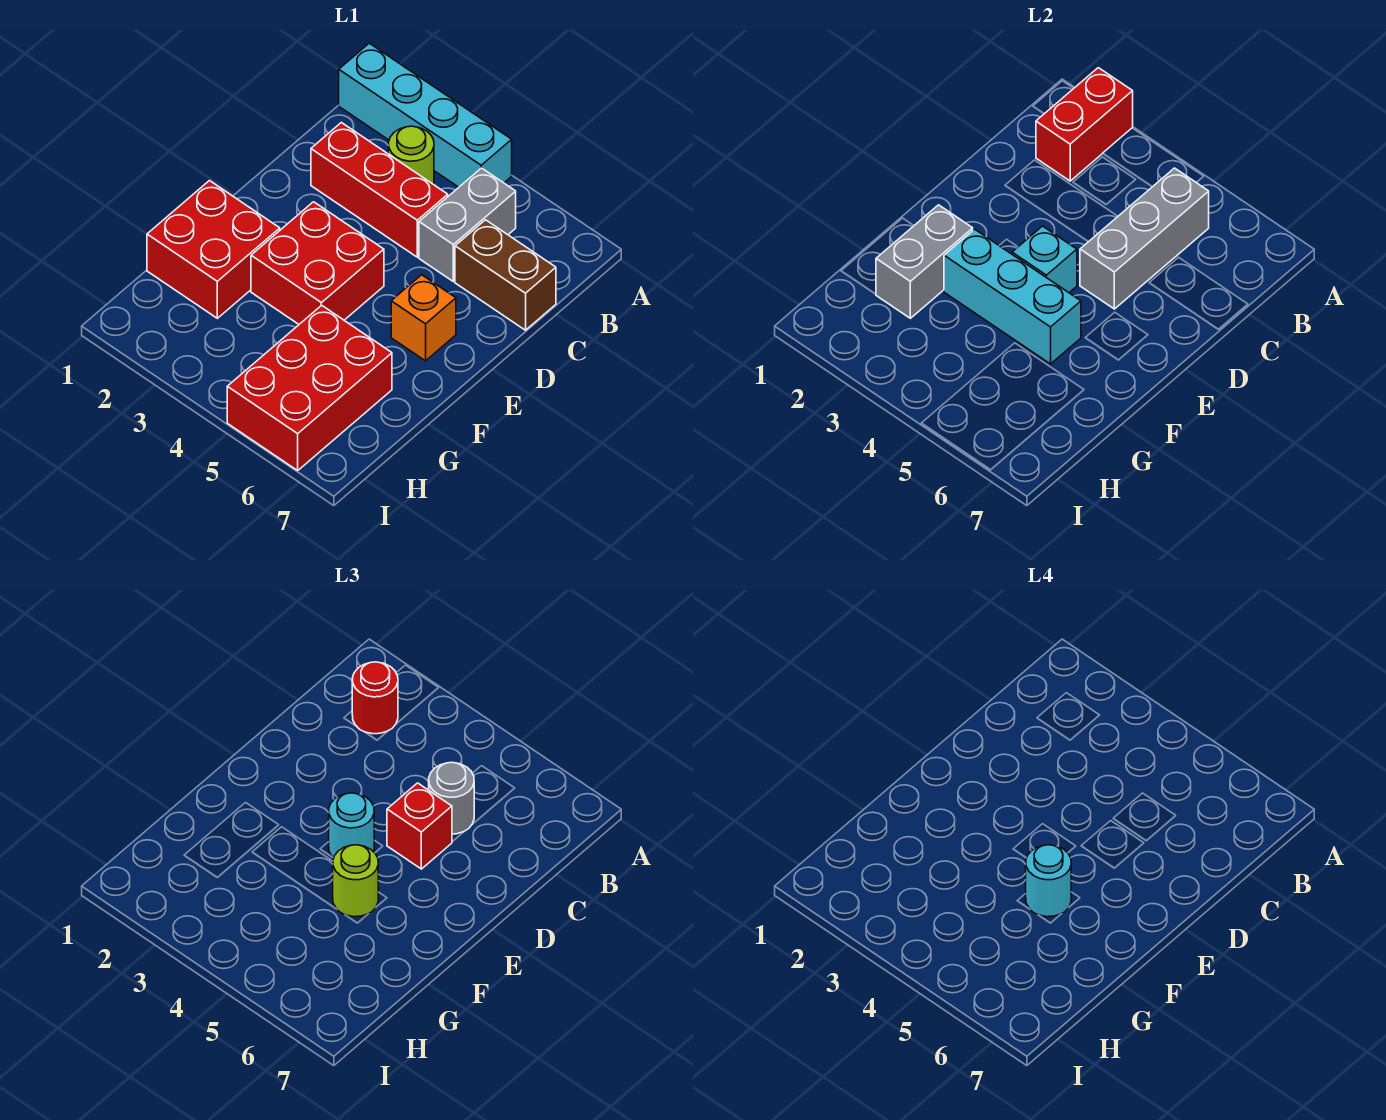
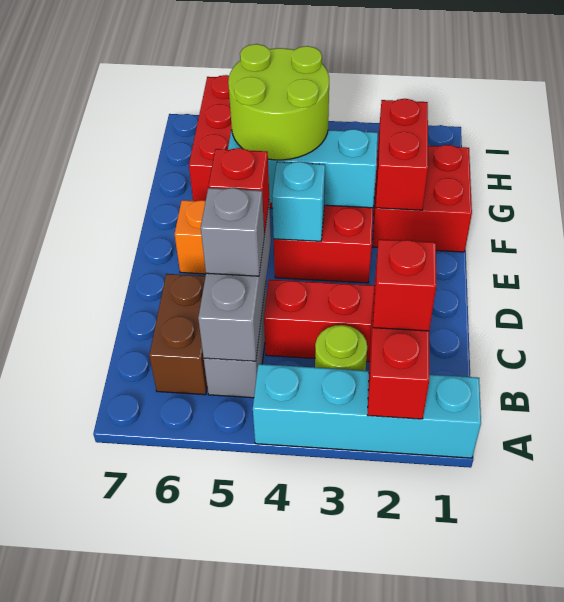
red 1x1 round brick [352,662,398,734] -> red 1x1 brick [373,239,436,331]
grey 1x1 round brick [429,762,474,834] -> grey 1x1 brick [201,188,264,276]
brown 1x2 brick [455,220,556,330] -> brown 1x2 brick turned to [149,274,207,395]
cyan 1x1 round brick [329,793,374,858] -> none
grey 1x2 brick [876,205,973,318] -> red 1x2 brick [376,99,428,210]
lime 1x1 round brick [333,845,378,917] -> lime 2x2 round brick [228,44,329,160]
cyan 1x1 round brick [1026,845,1071,917] -> none

